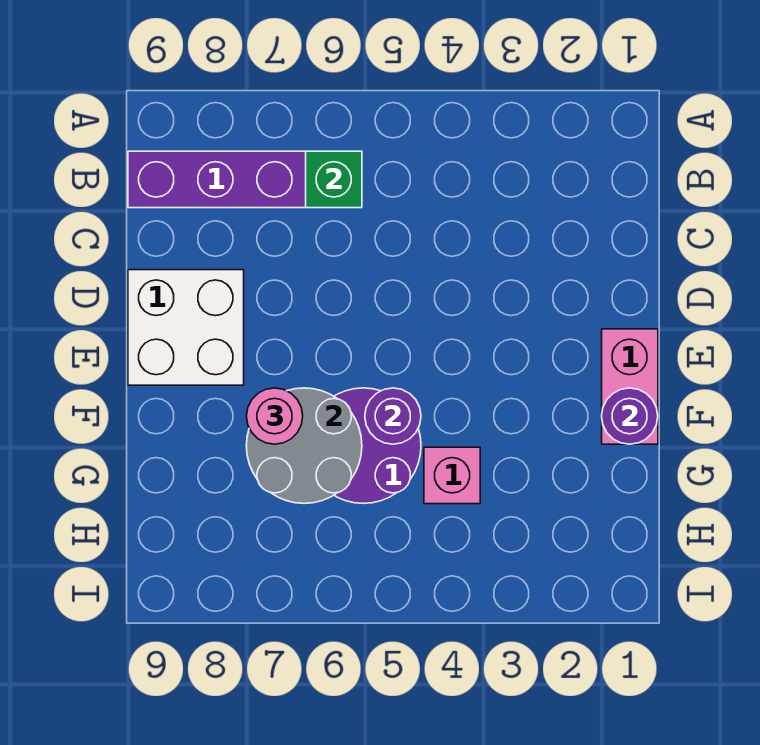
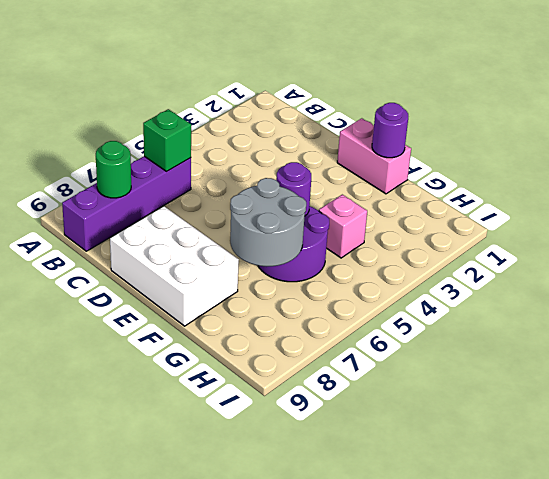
none -> green 1x1 round brick [96,141,131,198]
white 2x2 brick [128,270,244,385] -> white 2x3 brick [110,206,239,326]
pink 1x1 round brick [246,388,303,444] -> none

